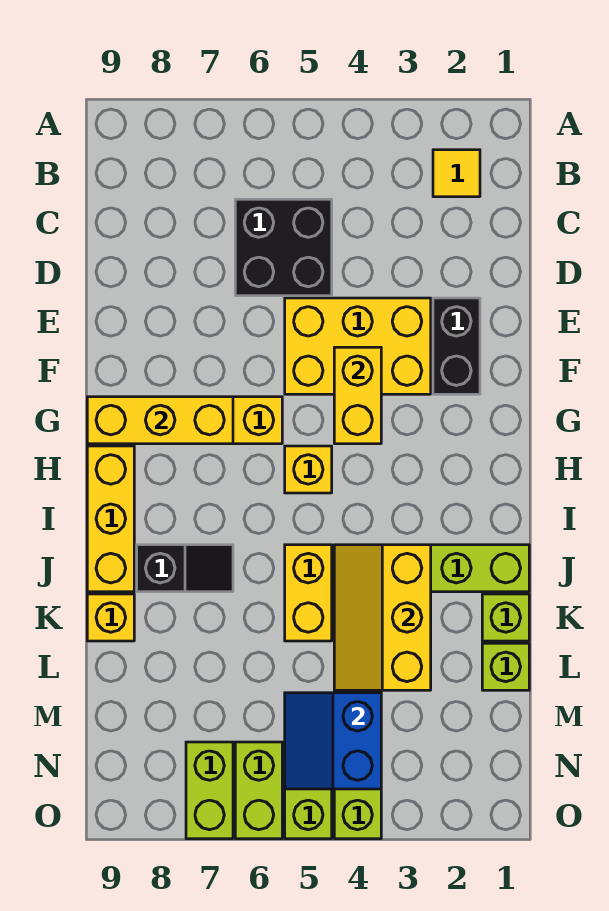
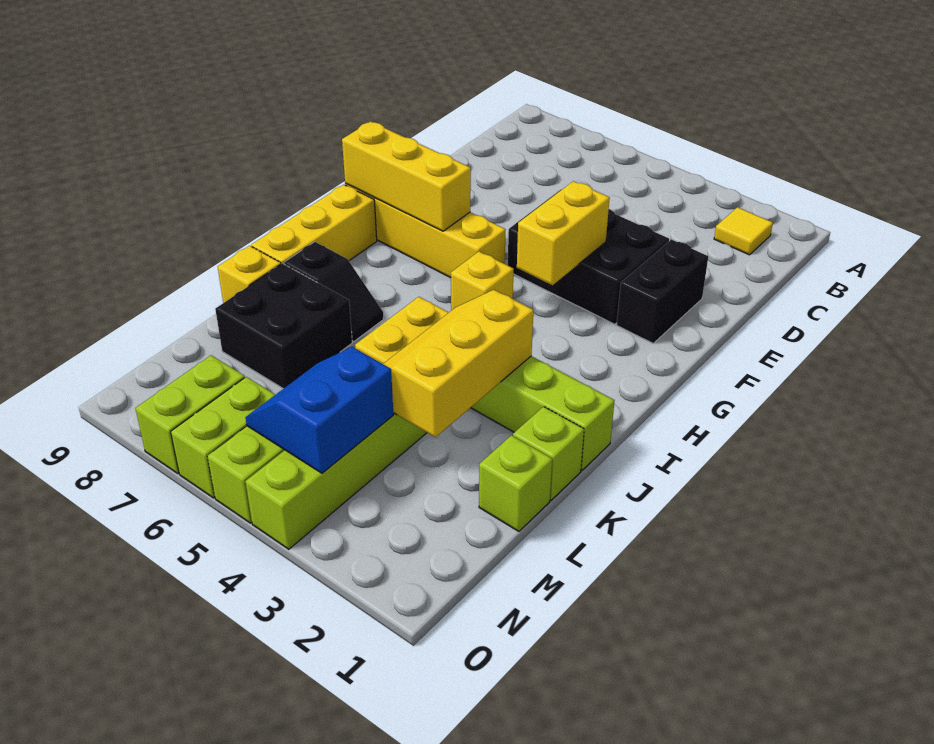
black 2x2 brick [235,199,332,296] -> black 2x2 brick moved to [215,264,352,389]
yellow 2x3 brick [285,298,431,394] -> black 2x3 brick [508,190,669,324]

